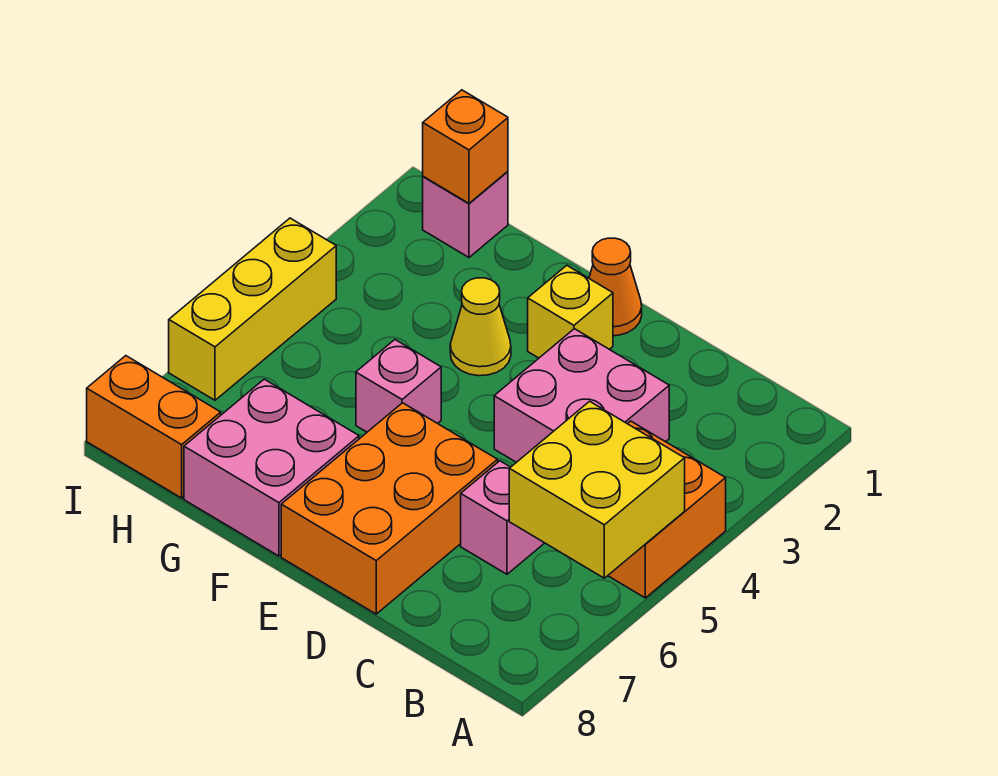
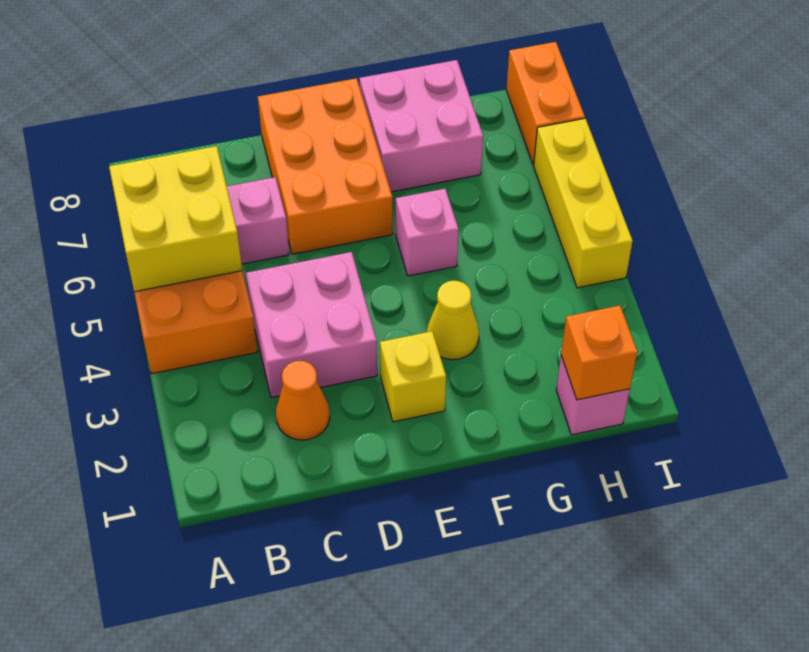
orange 1x1 cone [589,238,642,336] -> orange 1x1 cone moved to [276,361,330,440]
orange 1x2 brick [87,356,221,498] -> orange 1x2 brick turned to [506,42,585,165]

